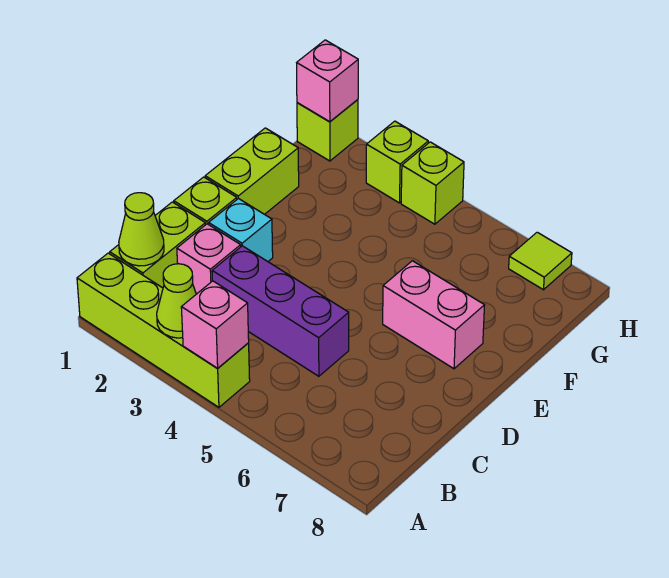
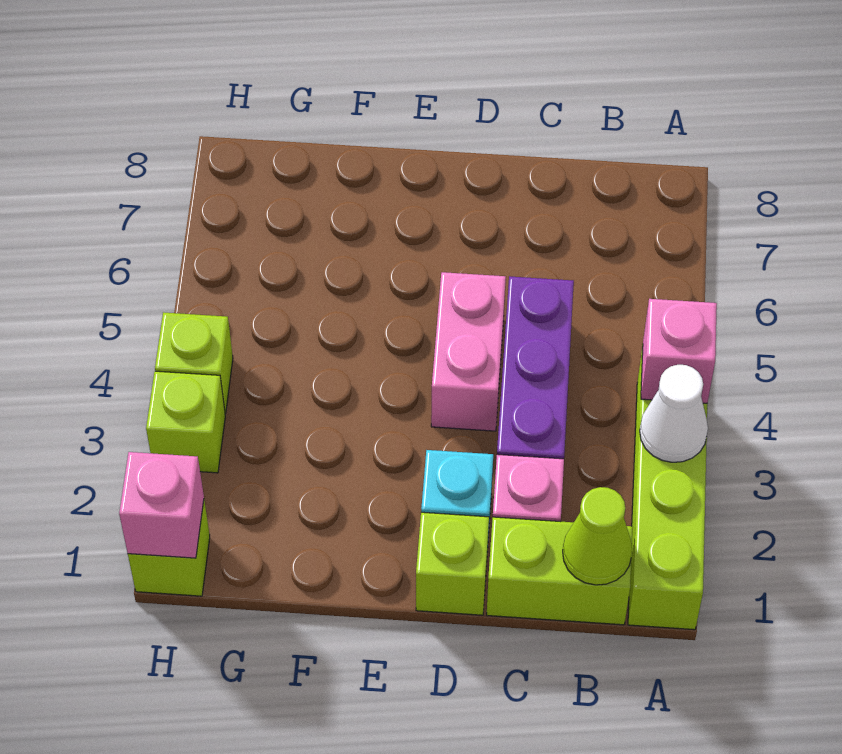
lime 1x1 cone [157,264,196,338] -> white 1x1 cone [640,365,708,462]
lime 1x2 brick [205,128,299,214] -> none
pink 1x2 brick [383,261,485,369] -> pink 1x2 brick moved to [431,272,506,431]
lime 1x1 tile [509,232,572,290] -> none

